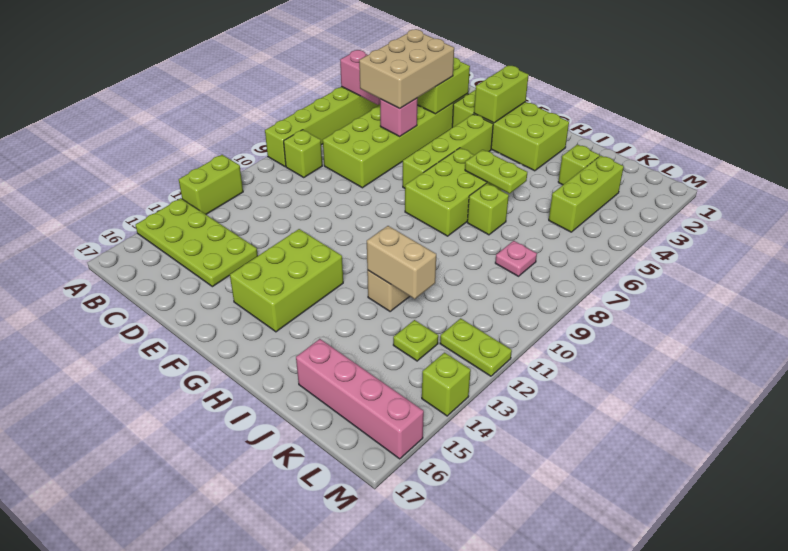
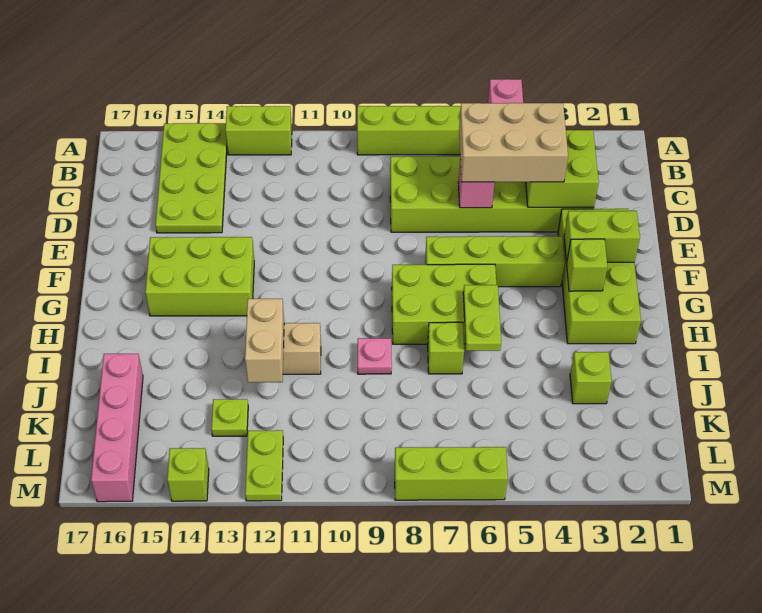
lime 1x1 brick [284,130,322,178] -> lime 1x1 brick moved to [567,239,608,291]
lime 1x3 brick [549,156,624,232] -> lime 1x3 brick moved to [395,447,508,500]
pink 1x1 plate [495,241,537,276] -> pink 1x1 plate moved to [358,338,392,374]

